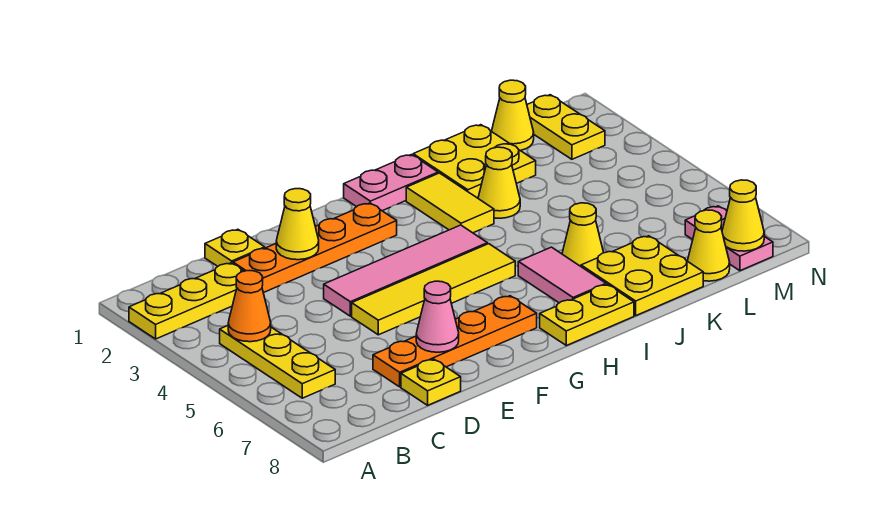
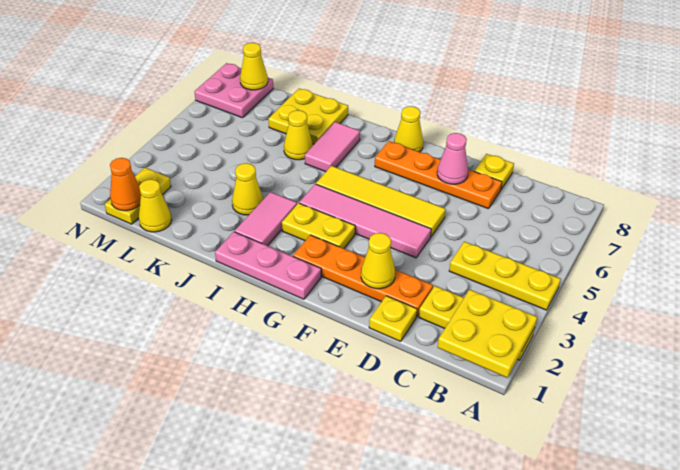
yellow 1x3 plate [220,326,335,398] -> yellow 1x3 plate turned to [449,242,561,310]
orange 1x1 cone [228,271,271,342] -> orange 1x1 cone moved to [110,158,141,211]
pink 1x2 plate [344,155,438,211] -> pink 1x3 plate [215,232,321,299]
yellow 1x2 plate [540,284,634,346] -> yellow 1x2 plate moved to [282,203,355,248]
yellow 1x2 tile [406,173,494,233] -> pink 1x2 tile [235,192,297,246]
yellow 2x2 plate [413,125,536,198] -> yellow 2x2 plate moved to [438,290,537,378]
yellow 1x1 cone [688,210,730,281] -> yellow 1x1 cone moved to [394,106,423,152]
pink 1x2 plate [685,206,773,271] -> pink 2x2 plate [194,63,273,118]

